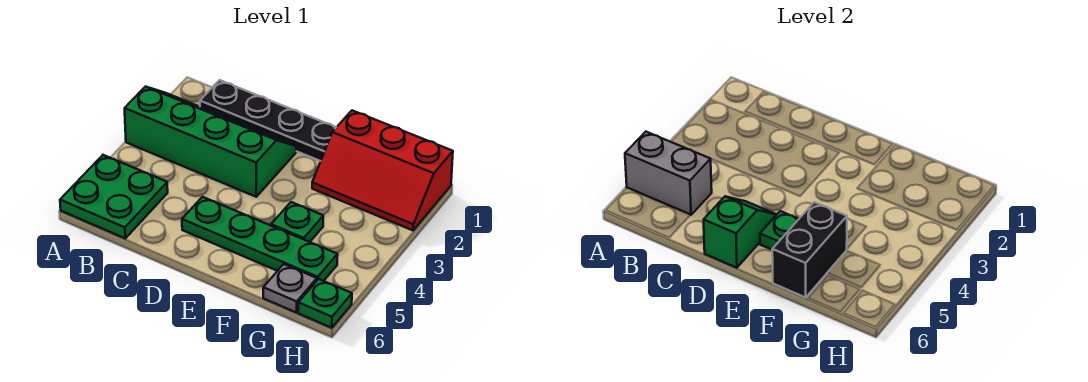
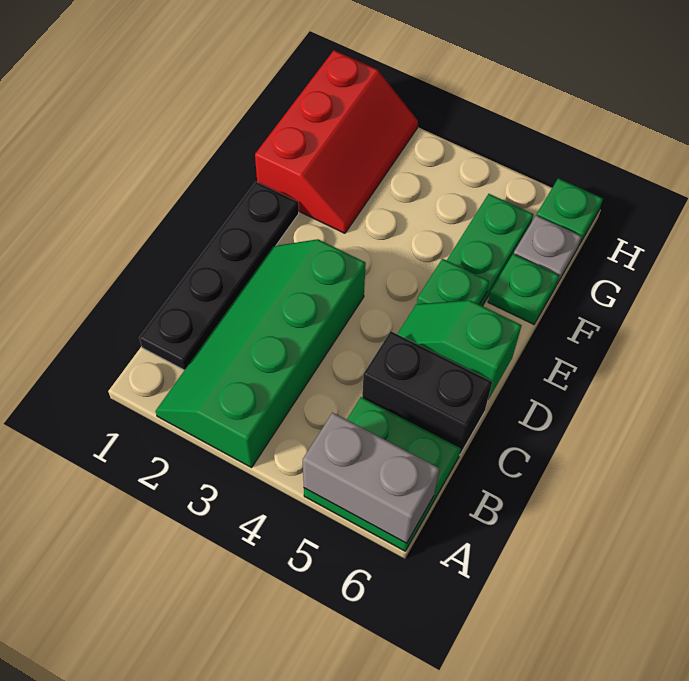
grey 1x2 brick [625,132,712,215] -> grey 1x2 brick turned to [303,413,439,543]
green 1x1 plate [271,202,323,242] -> green 1x1 plate moved to [488,254,559,324]
black 1x2 brick [772,202,847,297] -> black 1x2 brick moved to [362,331,492,454]

